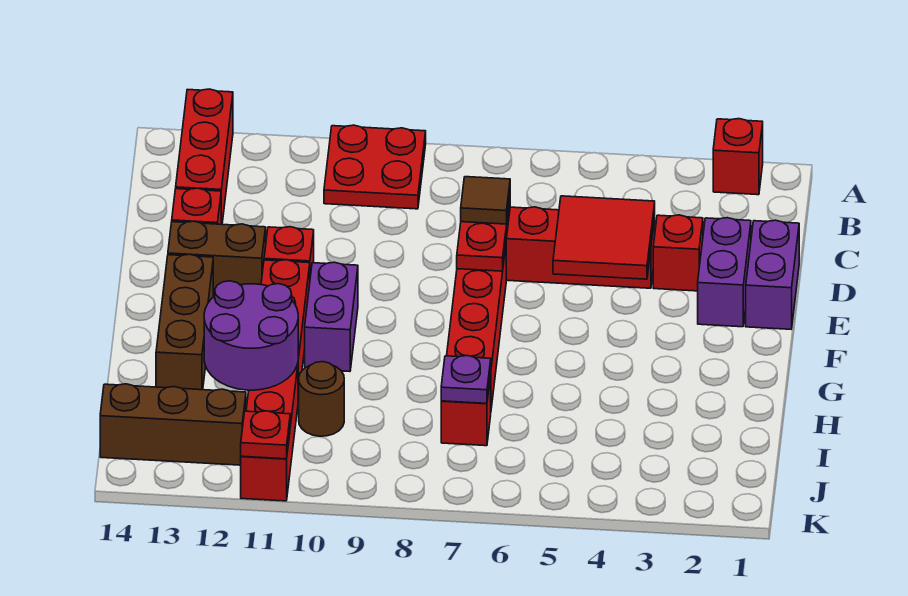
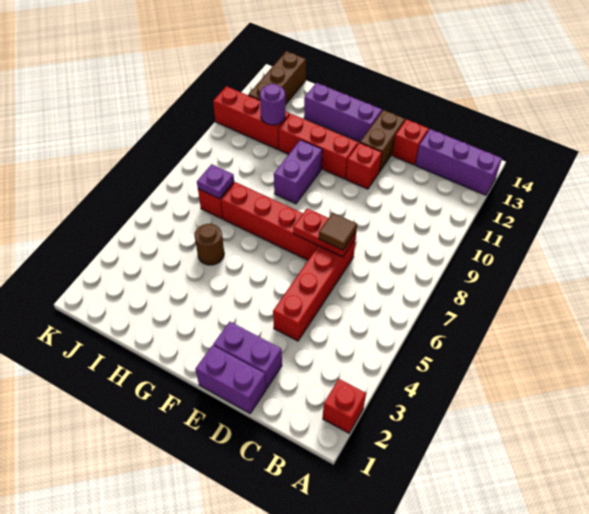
red 2x2 plate [324,125,426,209] -> none
red 1x3 brick [176,89,233,224] -> purple 1x3 brick [416,129,502,195]
red 1x1 brick [653,215,703,291] -> none
red 2x2 tile [553,196,655,279] -> none
purple 1x2 brick [305,262,358,372] -> purple 1x2 brick turned to [274,140,322,204]
brown 1x3 brick [156,254,213,390] -> purple 1x3 brick [304,83,382,142]
purple 2x2 round brick [204,281,298,390] -> purple 1x1 round brick [260,84,285,125]
brown 1x1 round brick [298,362,344,436] -> brown 1x1 round brick moved to [194,224,224,265]
red 1x1 plate [241,411,290,459] -> none

